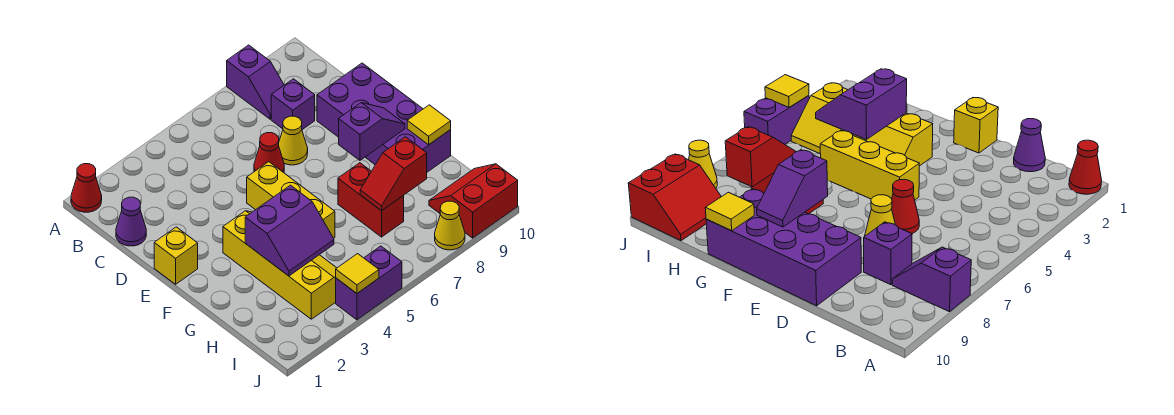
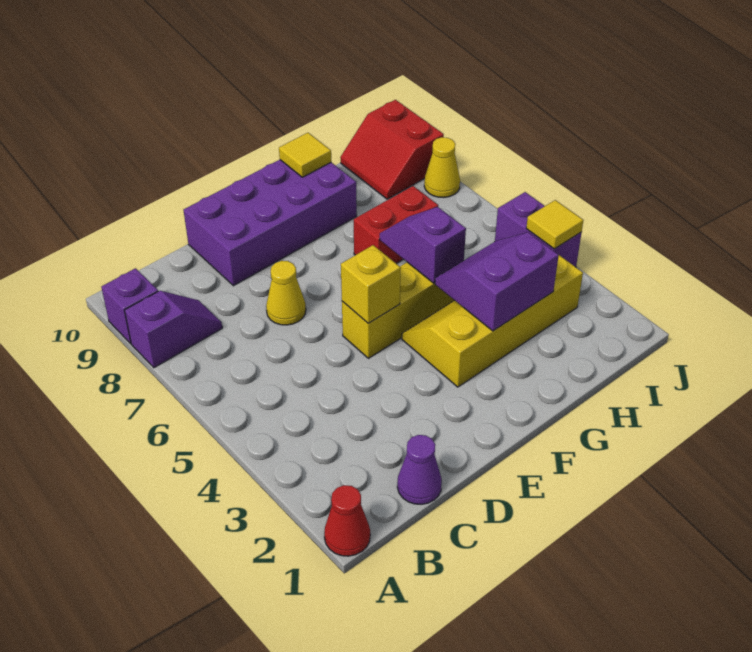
purple 1x1 brick [271,79,315,130] -> purple 1x1 brick moved to [101,268,158,344]
red 1x1 cone [254,133,284,173] -> none
yellow 1x1 brick [154,227,198,284] -> yellow 1x1 brick moved to [341,245,401,323]
purple 1x2 slope [339,103,405,160] -> purple 1x2 slope moved to [380,207,466,283]
purple 2x2 slope [245,185,334,276] -> purple 2x2 slope turned to [435,232,559,331]
red 1x2 slope [360,137,427,211] -> none

